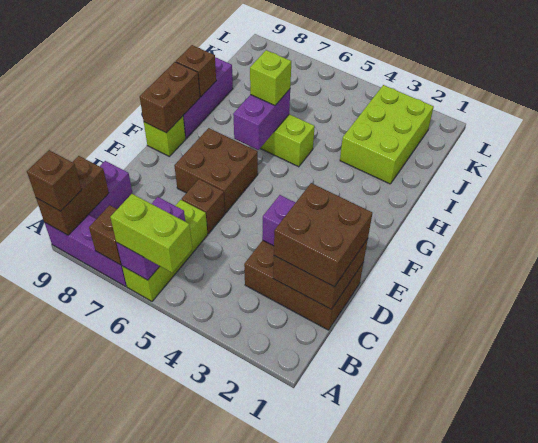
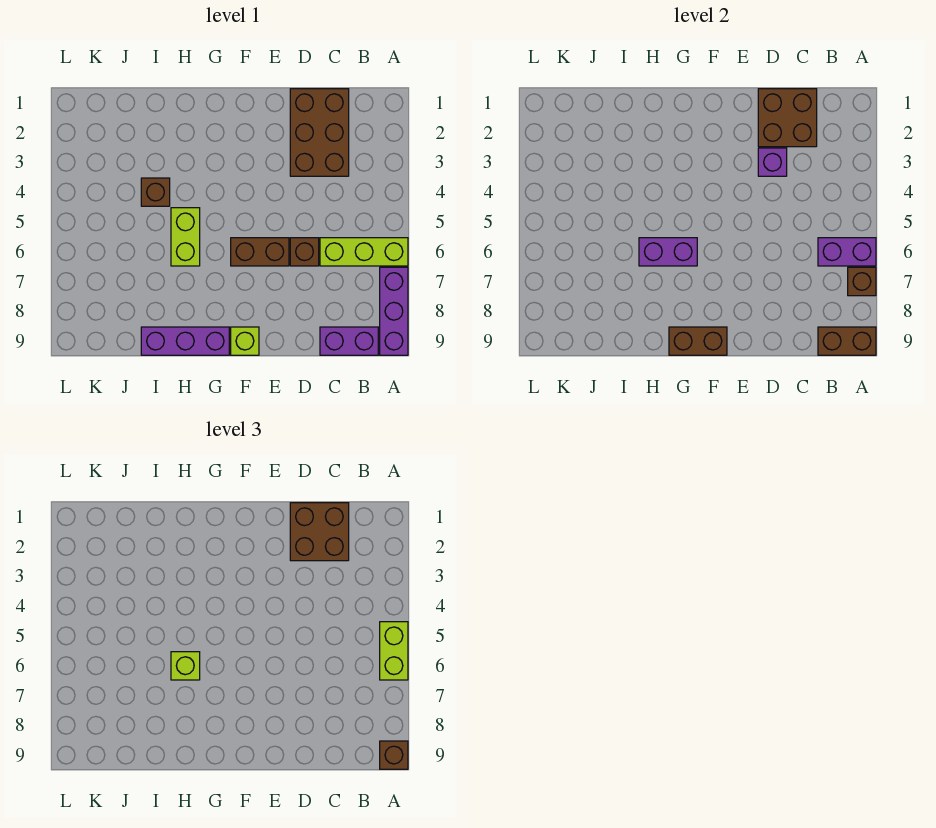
brown 2x2 brick [174,128,258,213] -> brown 1x2 brick [231,238,289,266]
brown 1x1 brick [176,45,216,97] -> brown 1x1 brick moved to [141,178,170,206]
lime 2x3 brick [340,85,434,184] -> none

